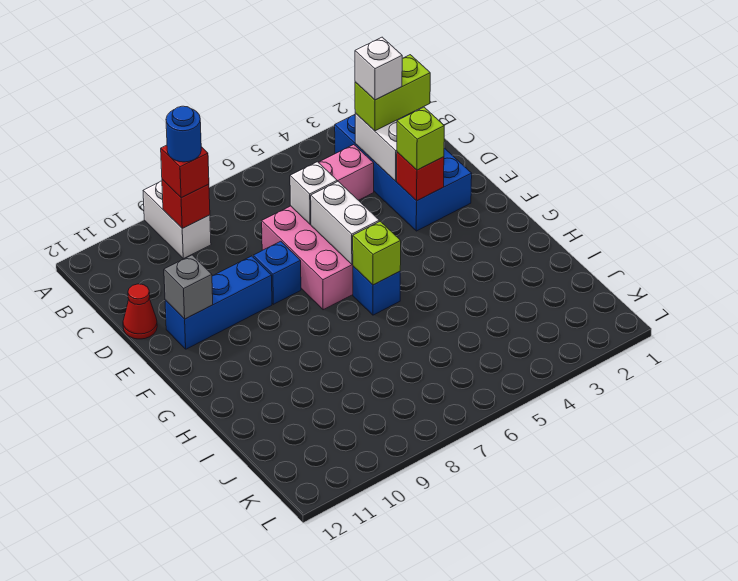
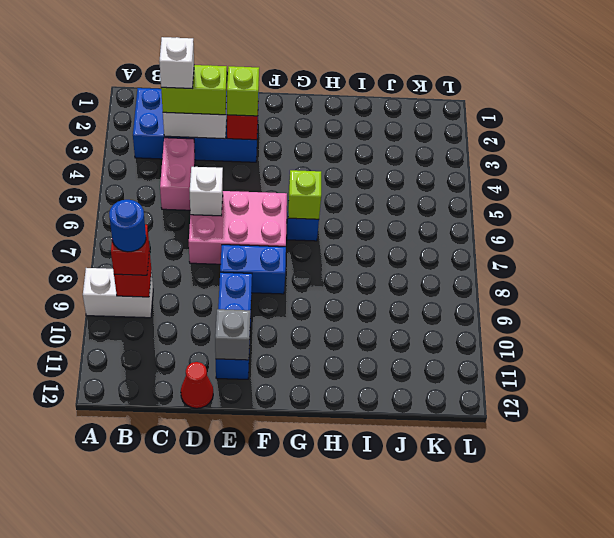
lime 1x2 brick [355,55,430,131] -> lime 1x2 brick turned to [161,65,227,115]
white 1x2 brick [311,181,379,265] -> none
blue 1x1 brick [253,241,301,304] -> blue 1x2 brick [220,245,286,294]

